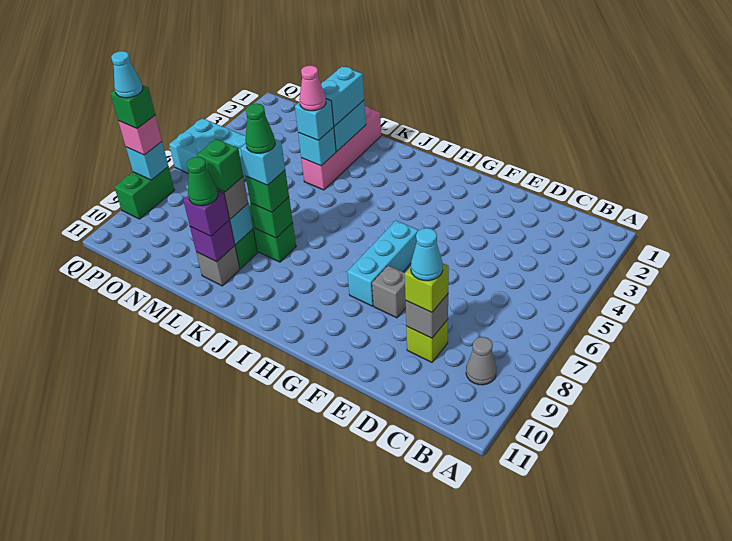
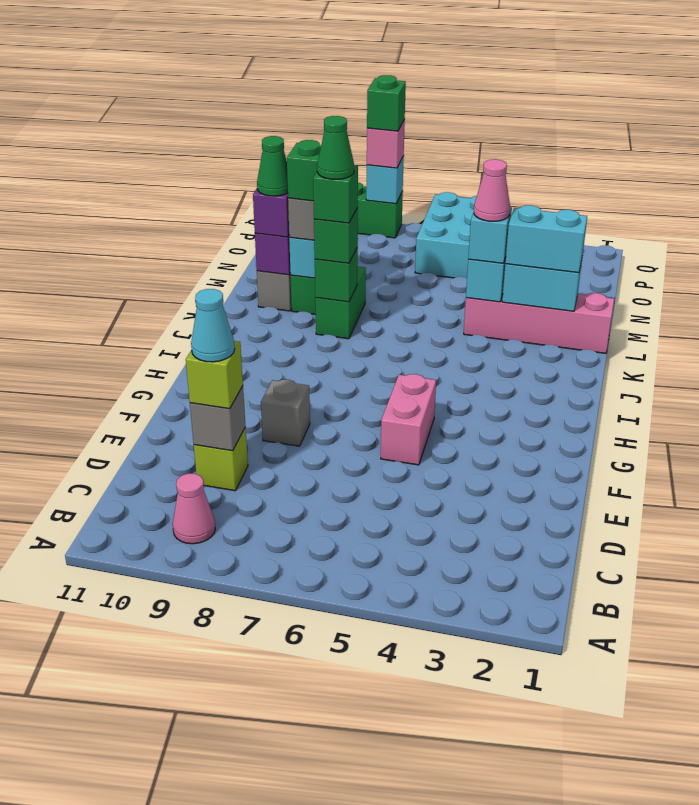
grey 1x1 cone [466,337,496,385] -> pink 1x1 cone [173,474,215,544]
none -> pink 1x2 brick [381,374,436,465]
cyan 1x3 brick [347,221,419,306] -> none
cyan 1x1 brick [240,139,285,185] -> green 1x1 brick [313,166,358,223]
cyan 1x1 cone [111,51,143,98] -> none

